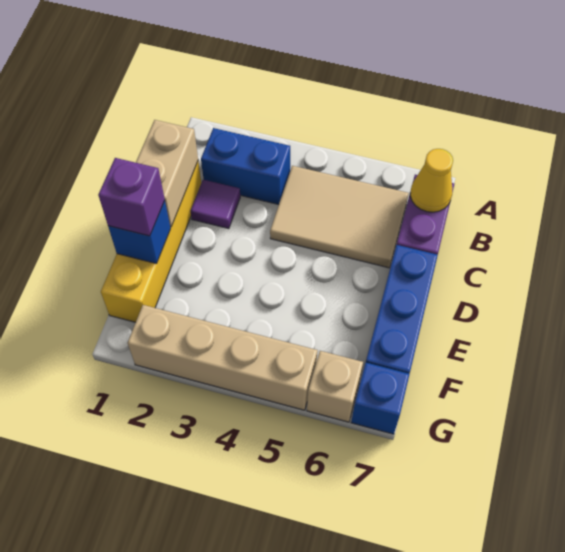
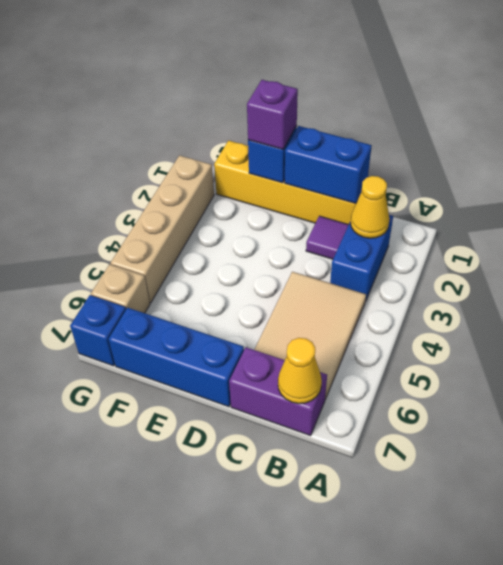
none -> yellow 1x1 cone [350,176,390,238]
tan 1x2 brick [136,120,198,227] -> blue 1x2 brick [285,126,372,204]

